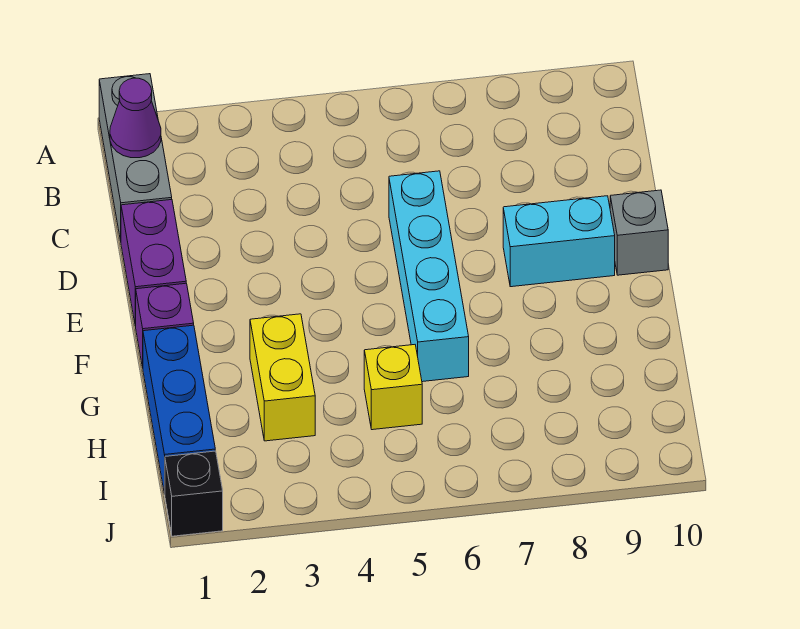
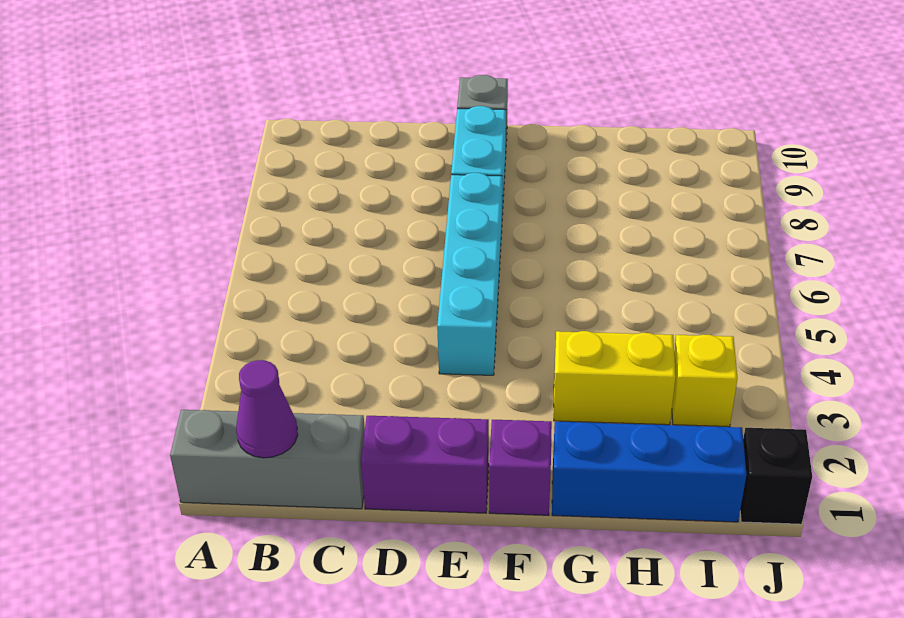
cyan 1x4 brick [389,171,469,382] -> cyan 1x4 brick turned to [437,173,502,375]
yellow 1x1 brick [364,345,422,430] -> yellow 1x1 brick moved to [672,334,738,427]

